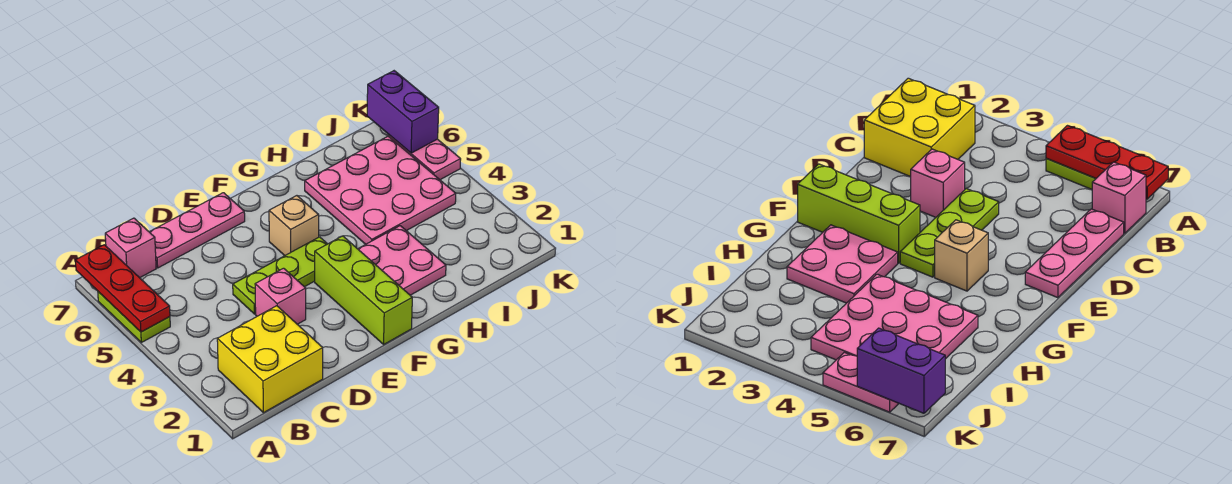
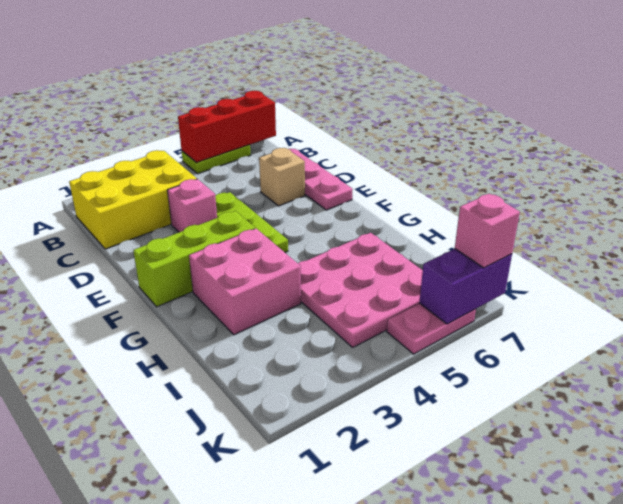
red 1x3 plate [75,245,170,332] -> red 1x3 brick [178,91,276,163]
yellow 2x2 brick [217,306,323,413] -> yellow 2x3 brick [69,150,197,249]
pink 1x1 brick [105,218,156,278] -> pink 1x1 brick moved to [455,194,520,268]
tan 1x1 brick [269,196,319,256] -> tan 1x1 brick moved to [259,148,305,206]
pink 2x2 plate [358,226,446,295] -> pink 2x2 brick [189,228,301,335]

